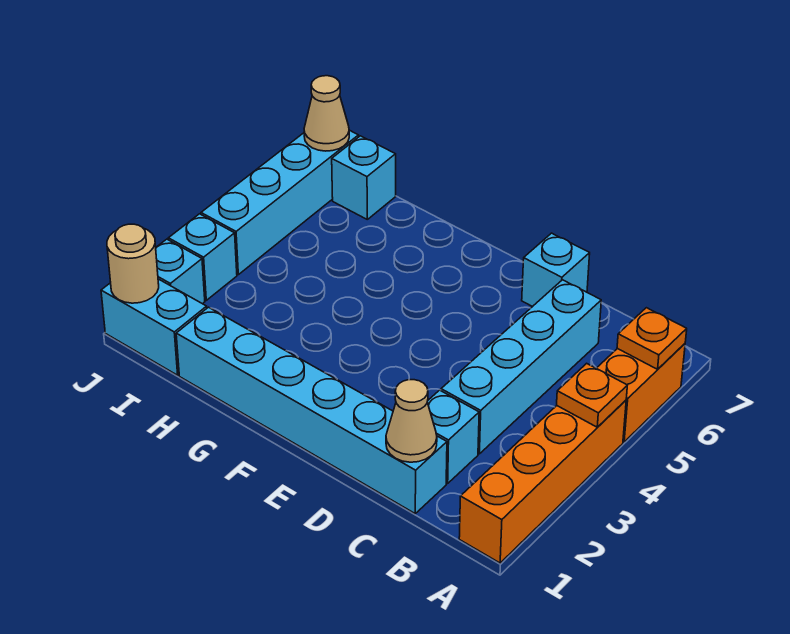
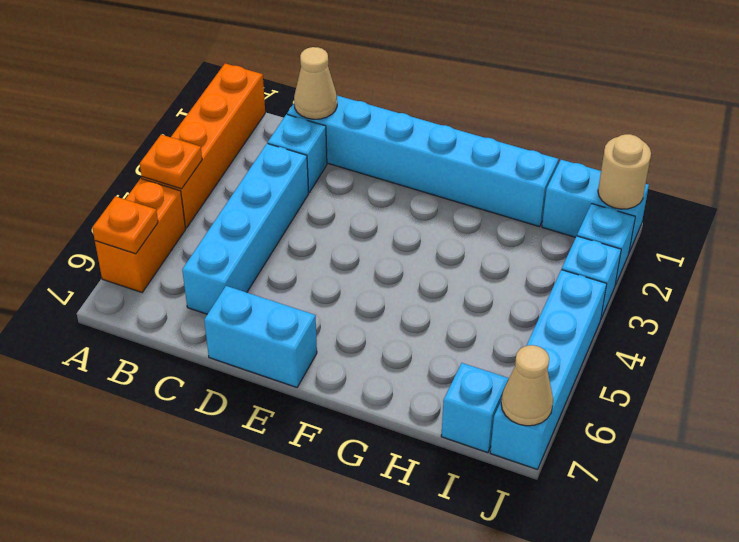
cyan 1x1 brick [522,233,590,307] -> cyan 1x2 brick [204,286,317,387]

